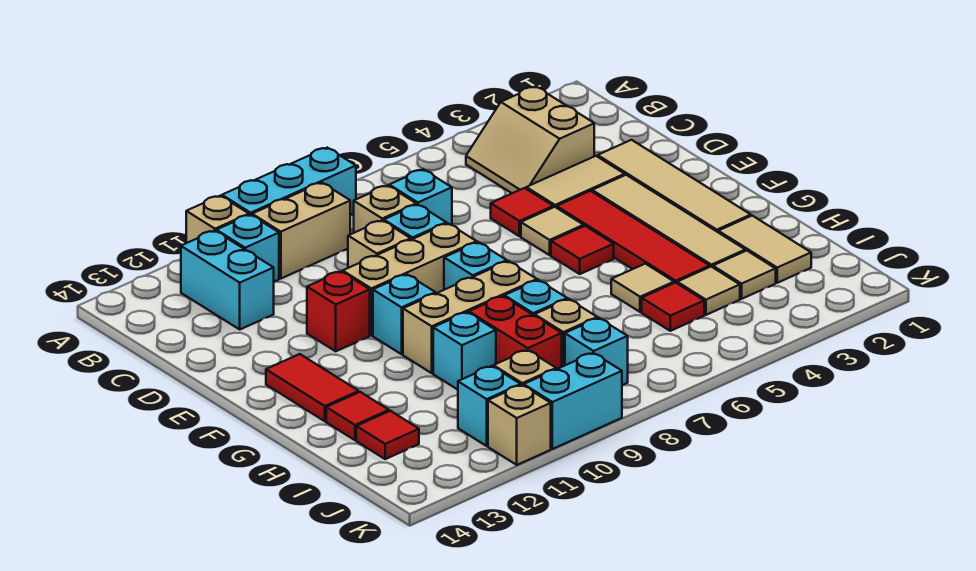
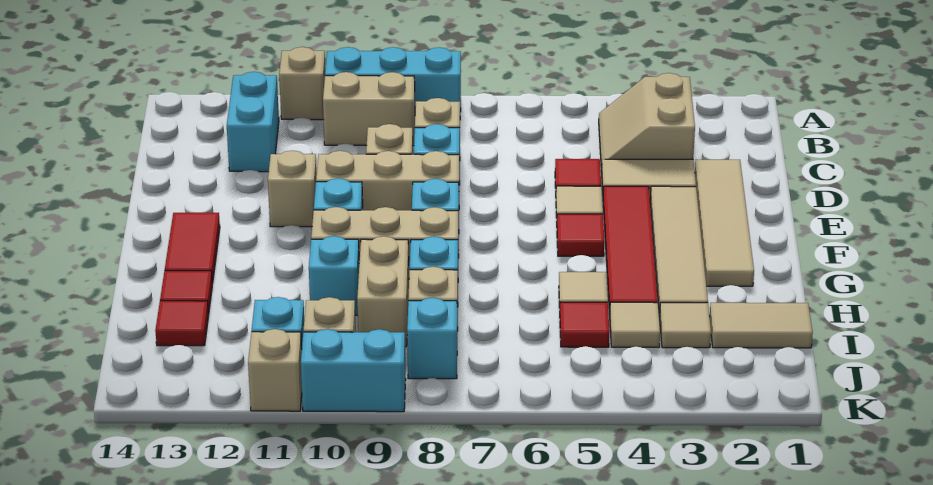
cyan 1x1 brick [216,215,279,282] -> none
cyan 1x1 brick [389,170,452,225] -> none
red 1x1 brick [307,271,370,351] -> tan 1x1 brick [268,151,317,227]
tan 1x2 tile [718,216,811,283] -> tan 1x2 tile turned to [710,303,813,348]
red 1x2 brick [469,296,562,369] -> tan 1x2 brick [357,236,409,347]

